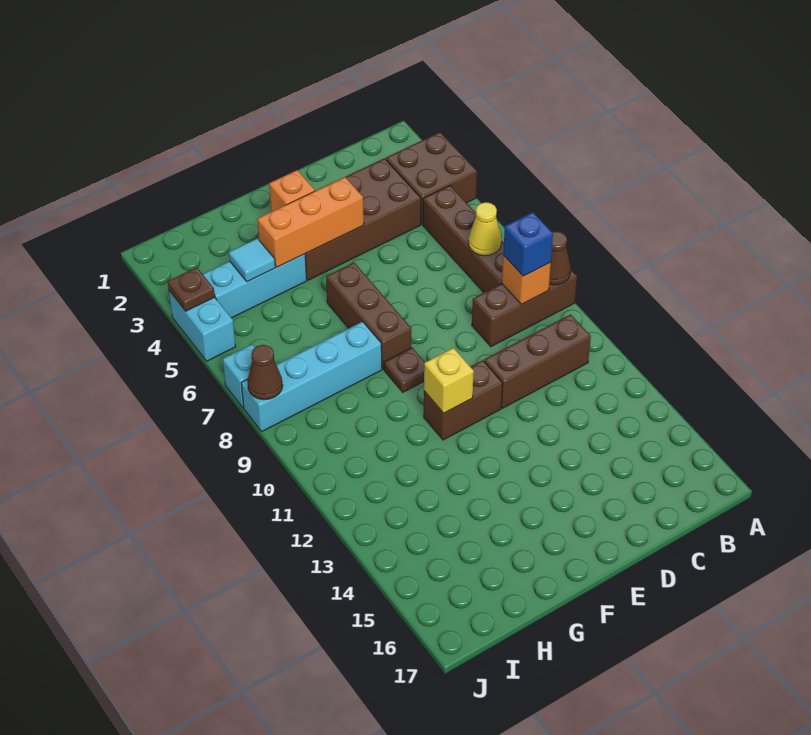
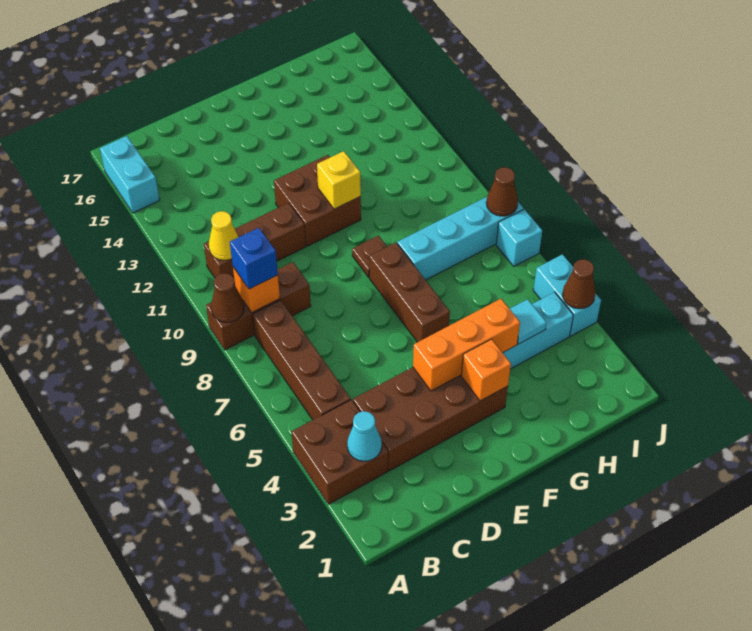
none -> cyan 1x2 brick [100,136,160,213]
none -> cyan 1x1 cone [347,411,382,461]
yellow 1x1 cone [468,202,502,256] -> yellow 1x1 cone moved to [209,211,238,260]
brown 1x2 brick [424,360,503,440] -> brown 2x2 brick [274,155,361,246]
brown 1x1 plate [168,267,215,311] -> brown 1x1 cone [562,259,596,309]

